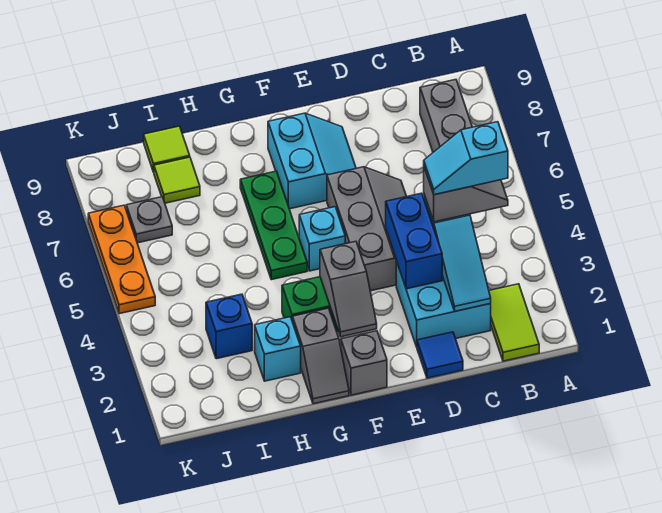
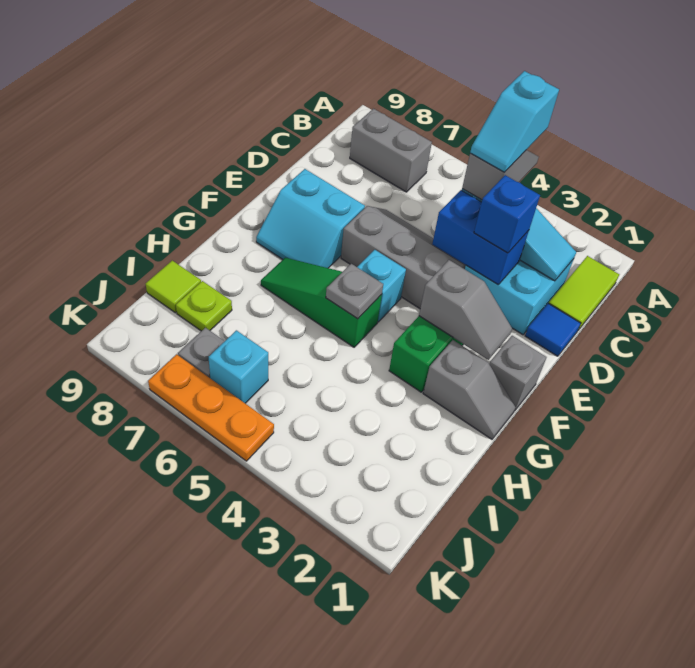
lime 1x2 tile [489,284,539,361] -> lime 1x2 tile turned to [549,256,619,330]
cyan 2x2 slope [268,113,356,209] -> cyan 2x2 slope turned to [256,169,365,268]
green 1x3 plate [240,171,307,280] -> green 1x3 slope [261,258,382,347]
none -> grey 1x1 plate [326,264,383,319]
cyan 1x1 brick [255,317,301,381] -> cyan 1x1 brick moved to [209,330,268,403]
blue 1x1 brick [206,294,252,359] -> blue 1x1 brick moved to [474,175,540,253]
lime 1x1 tile [154,157,200,203] -> lime 1x1 plate [176,281,232,331]

